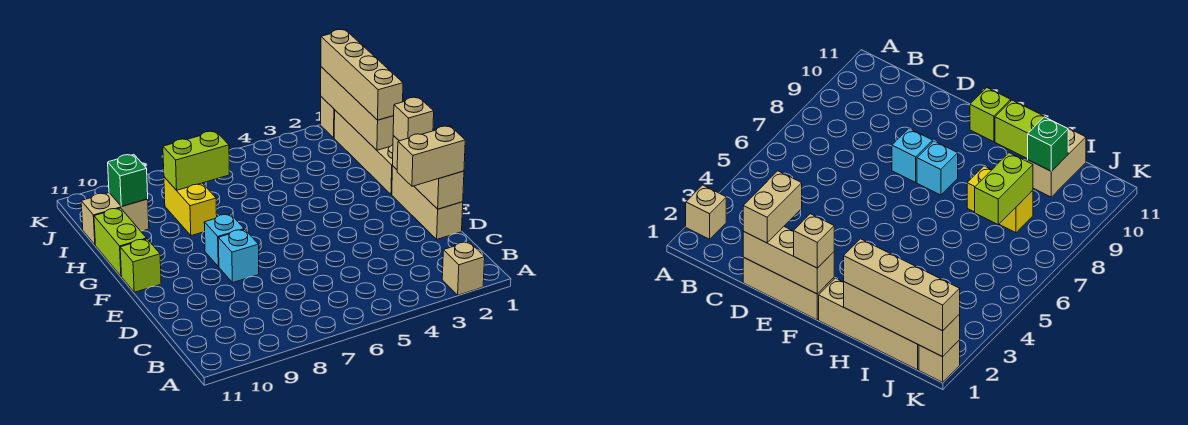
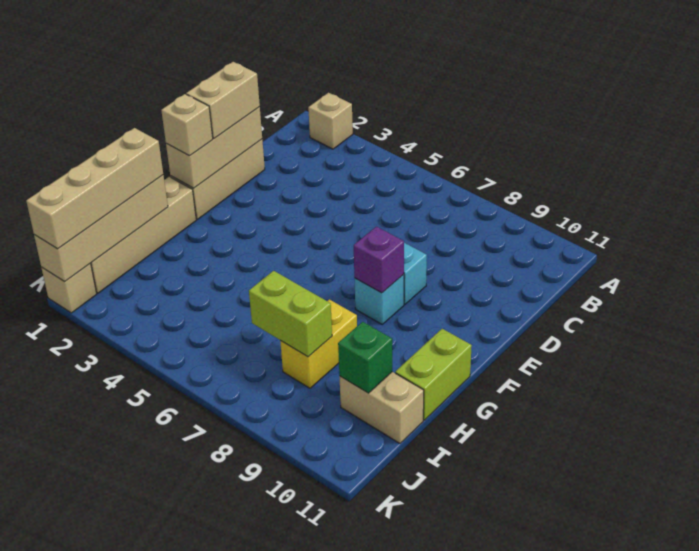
tan 1x2 brick [397,126,465,186] -> tan 1x2 brick turned to [186,62,260,138]
none -> purple 1x1 brick [354,227,404,293]
lime 1x1 brick [120,239,161,292] -> none

